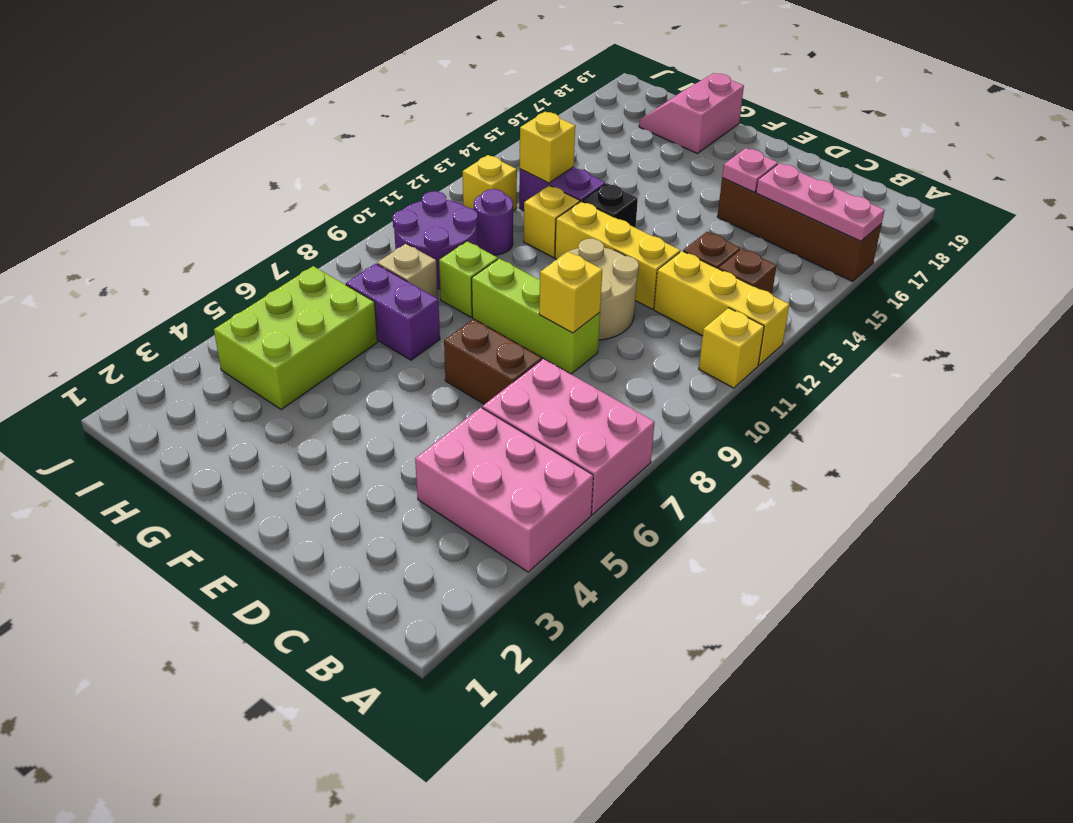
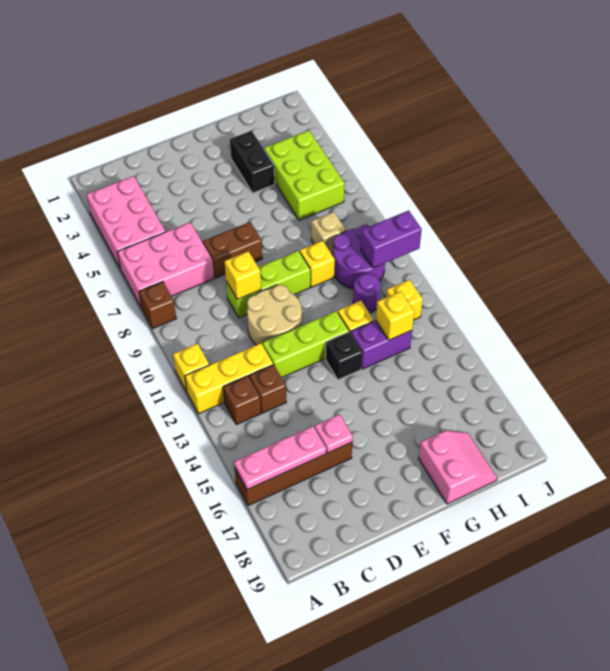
pink 2x3 brick [415,408,593,572] -> pink 2x3 brick turned to [86,176,165,268]
none -> brown 1x1 brick [139,282,176,328]
yellow 1x3 brick [555,201,680,309] -> lime 1x3 brick [262,311,349,378]
none -> black 1x2 brick [230,131,275,193]
purple 1x2 brick [346,264,440,360] -> purple 1x2 brick moved to [361,210,422,268]
lime 1x1 brick [439,241,498,317] -> yellow 1x1 brick [300,241,335,287]

